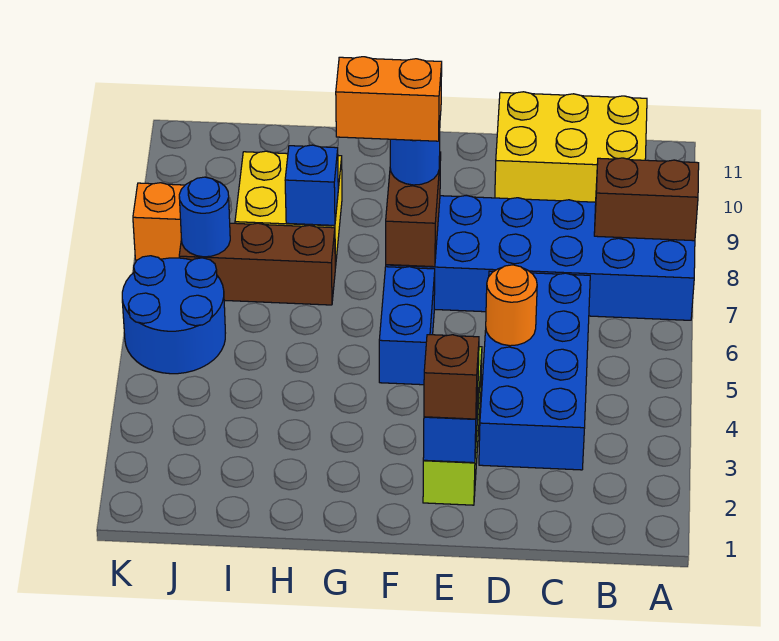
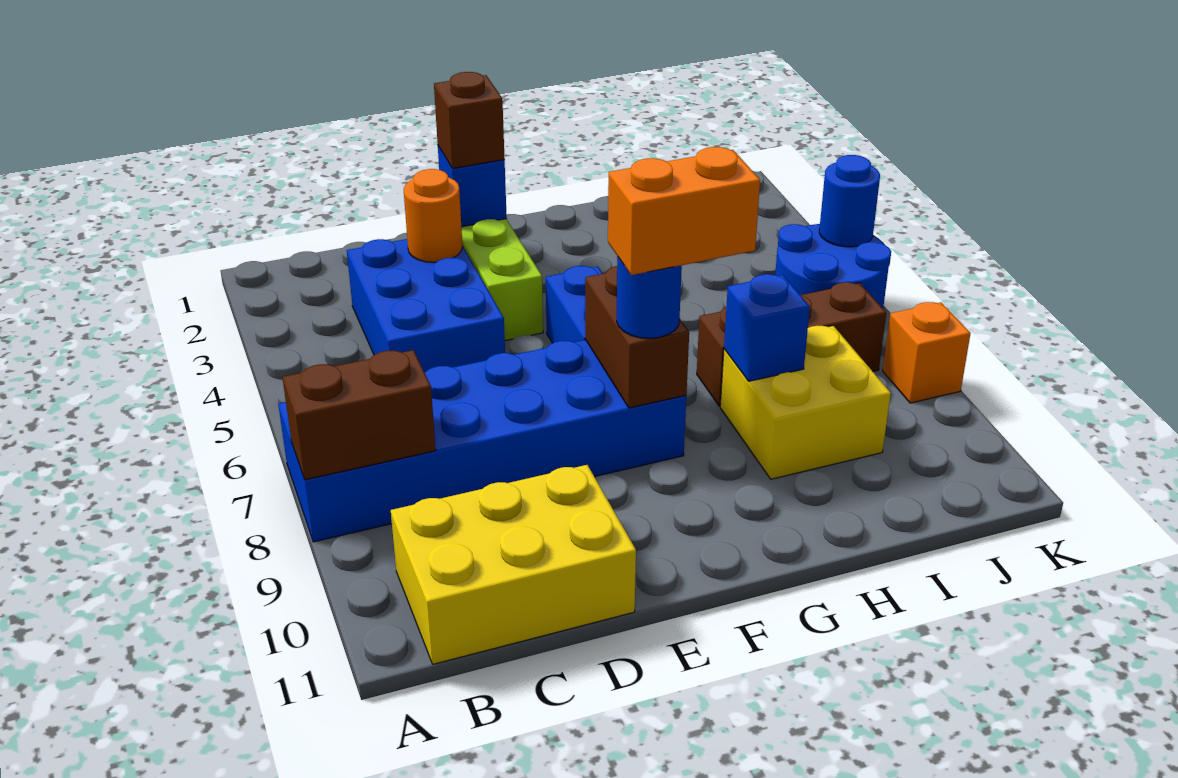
blue 2x4 brick [479,271,590,470] -> blue 2x3 brick [347,239,505,373]
orange 1x1 round brick [486,265,537,346] -> orange 1x1 round brick moved to [404,169,462,262]
blue 1x1 round brick [179,177,230,257] -> blue 1x1 round brick moved to [819,155,880,247]

